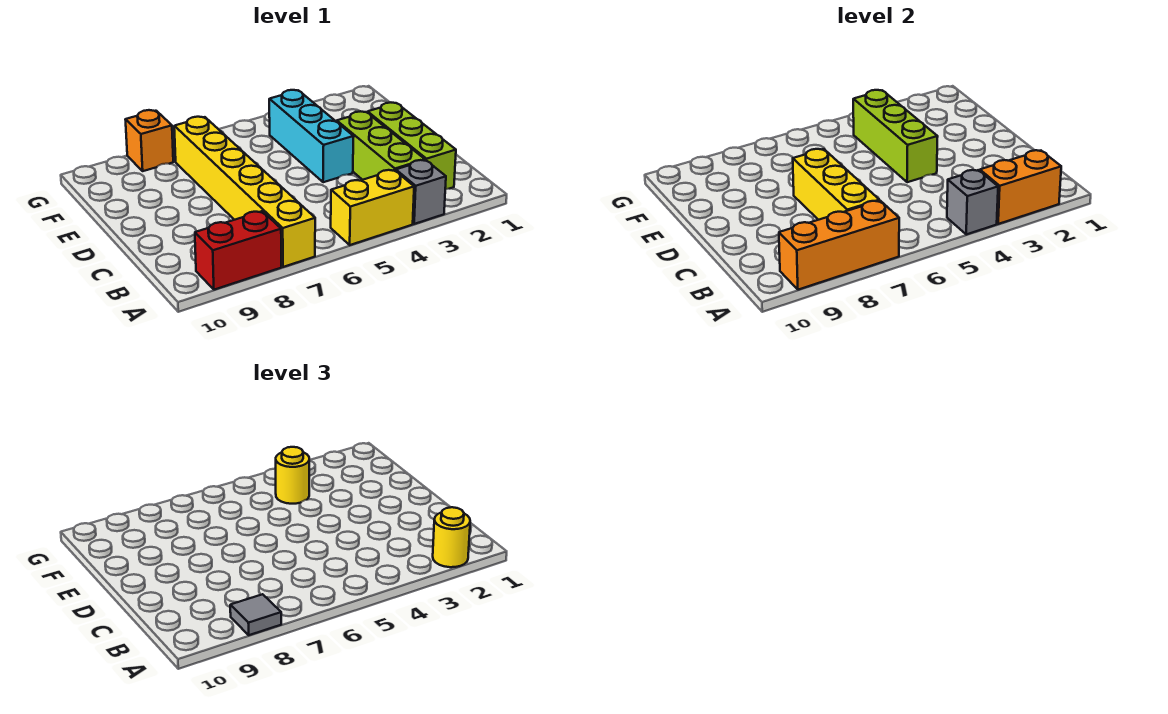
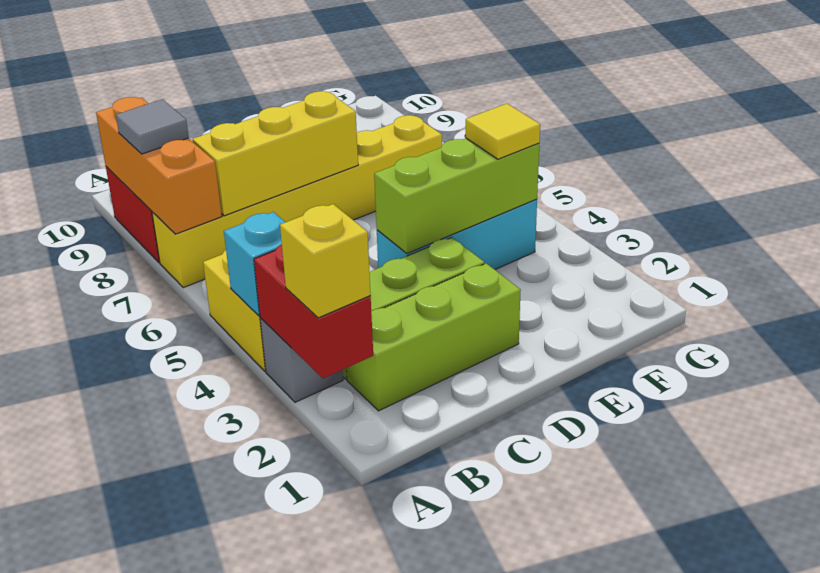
orange 1x2 brick [980,150,1061,224] -> red 1x2 brick [254,244,373,378]
yellow 1x1 round brick [433,507,470,567] -> yellow 1x1 brick [280,204,371,318]
grey 1x1 brick [947,170,998,234] -> cyan 1x1 brick [224,212,285,316]
yellow 1x1 round brick [276,447,309,504] -> yellow 1x1 tile [466,104,540,159]
orange 1x1 brick [125,110,173,171] -> none

